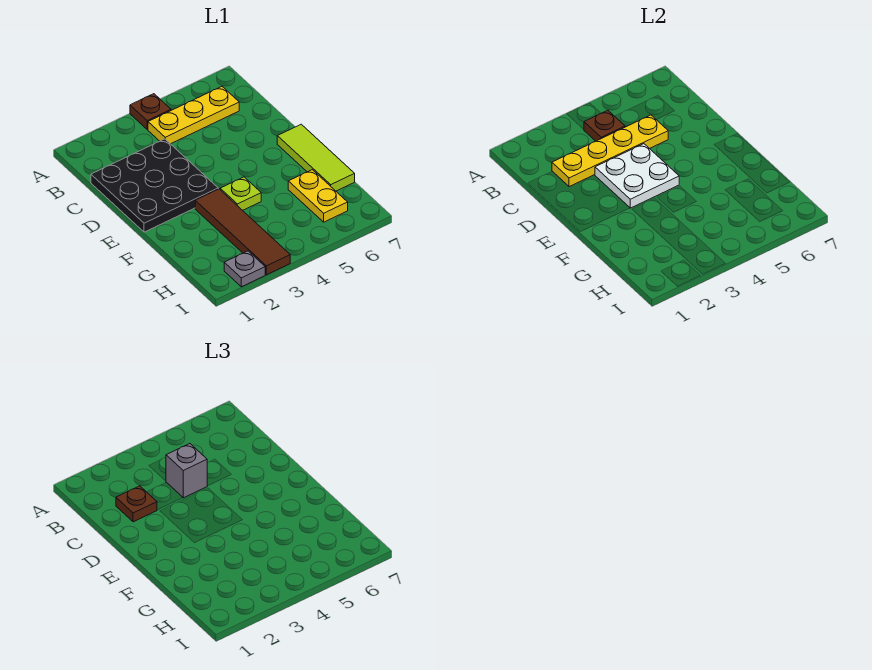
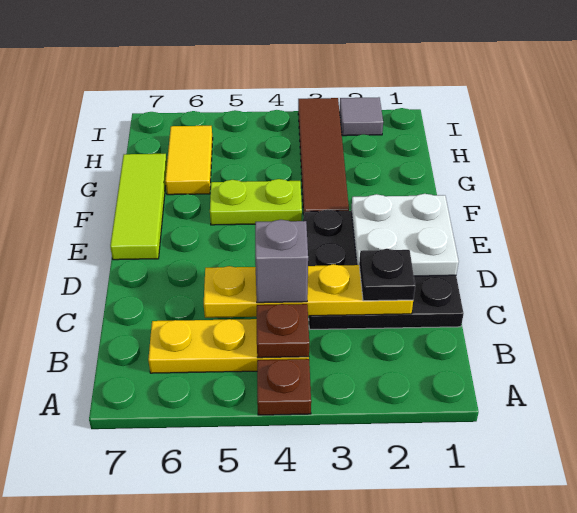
brown 1x1 plate [116,486,157,522] -> black 1x1 plate [359,249,415,301]
white 2x2 plate [595,144,679,208] -> white 2x2 plate moved to [351,194,459,276]
lime 1x1 plate [220,177,261,210] -> lime 1x2 plate [210,179,302,225]
yellow 1x2 plate [288,170,348,222] -> yellow 1x2 tile [165,126,213,195]
grey 1x1 plate [224,251,265,287] -> grey 1x1 tile [339,97,383,136]

